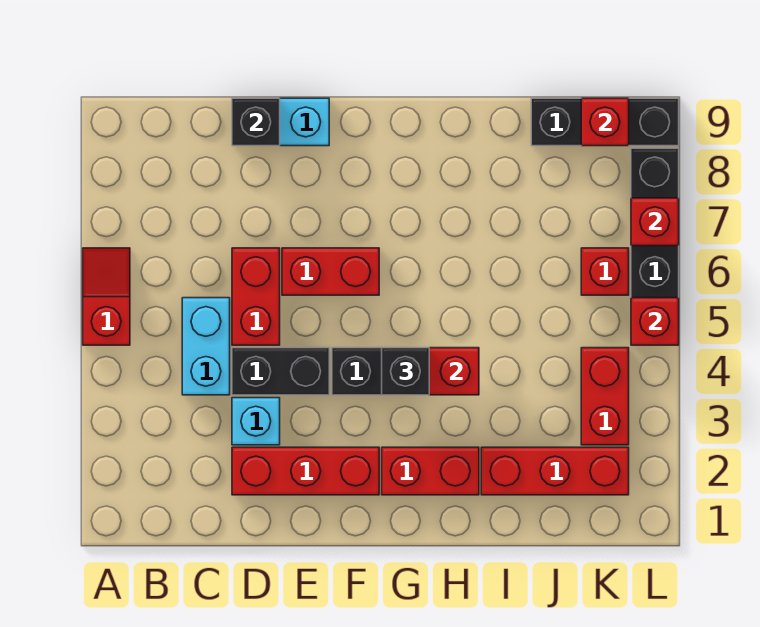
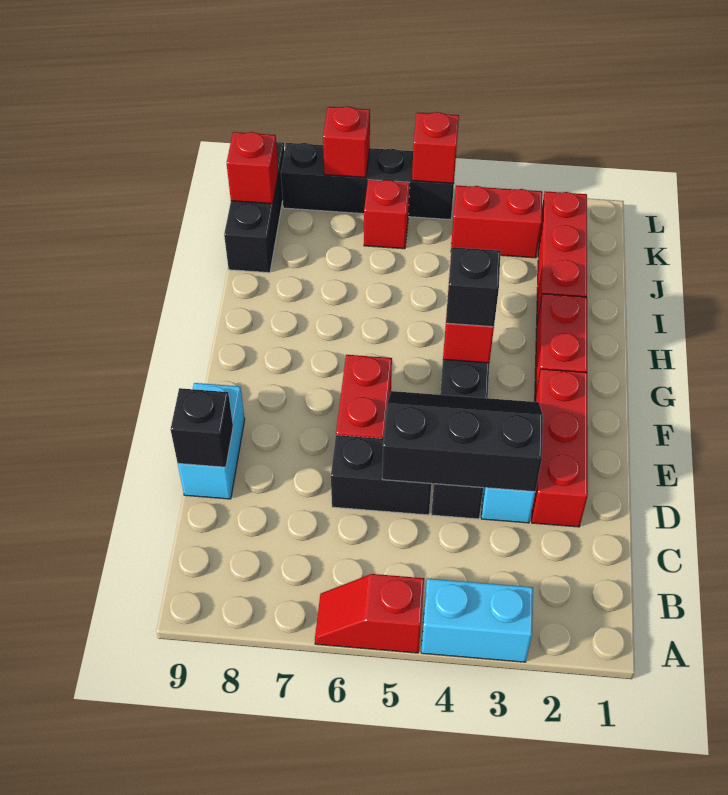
cyan 1x2 brick [182,298,230,395] -> cyan 1x2 brick moved to [421,578,533,662]
none -> black 2x3 slope [382,391,543,492]
red 1x2 brick [232,248,280,345] -> black 1x2 brick [331,435,431,515]

